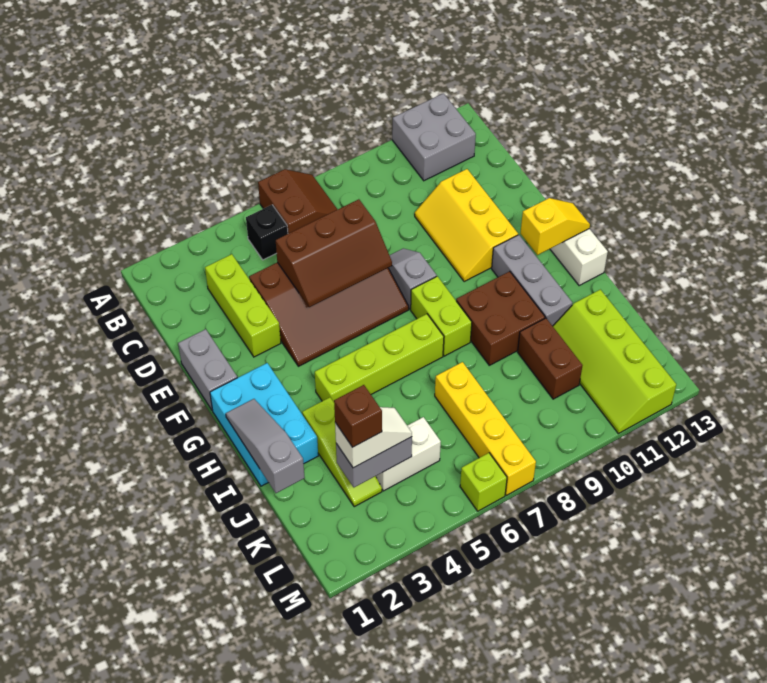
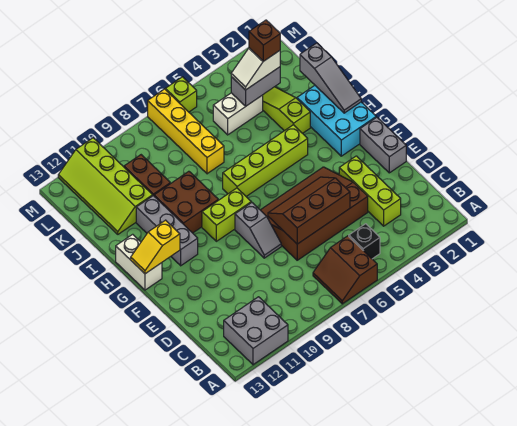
yellow 2x3 slope [415,169,518,282] -> none
lime 1x2 brick [411,276,472,356] -> lime 1x2 brick turned to [202,188,251,241]
lime 2x4 slope [553,290,676,434] -> lime 2x4 slope turned to [58,138,153,234]

